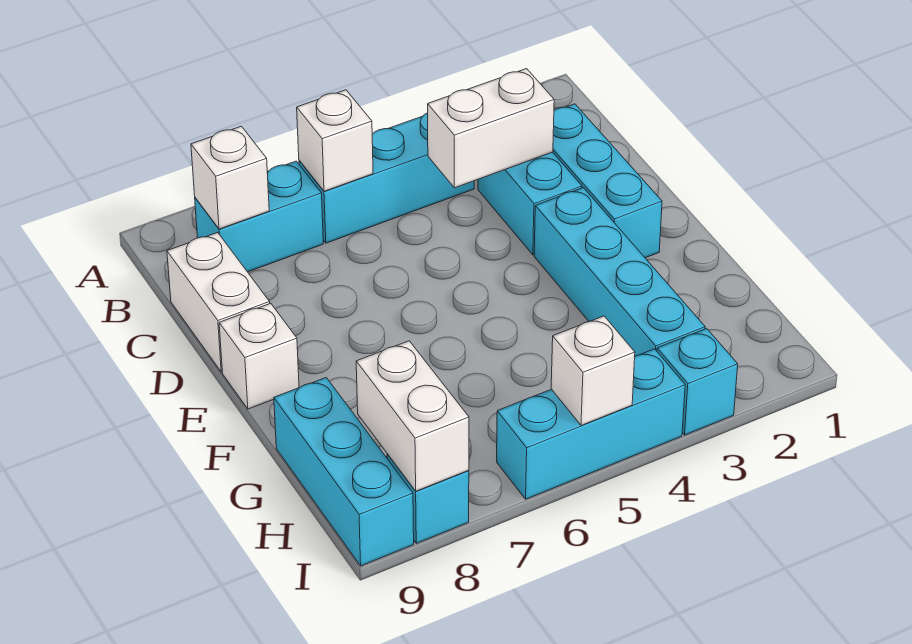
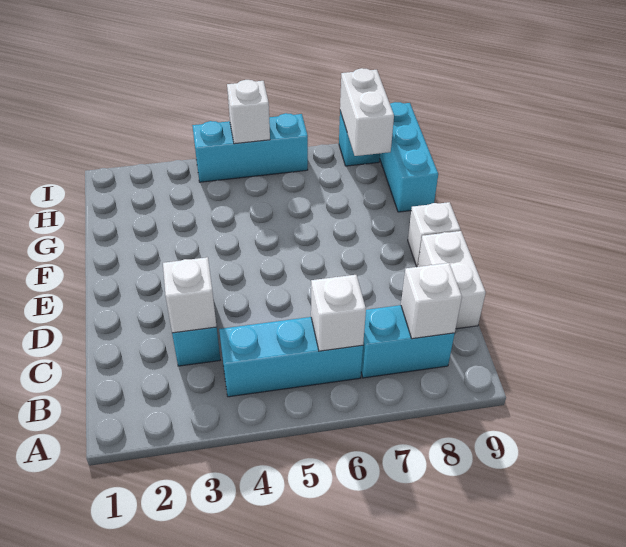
cyan 1x3 brick [553,104,662,258] -> none
white 1x2 brick [428,69,554,188] -> white 1x1 brick [163,257,217,333]
cyan 1x4 brick [534,188,705,356] -> none
cyan 1x1 brick [657,329,738,435] -> none

